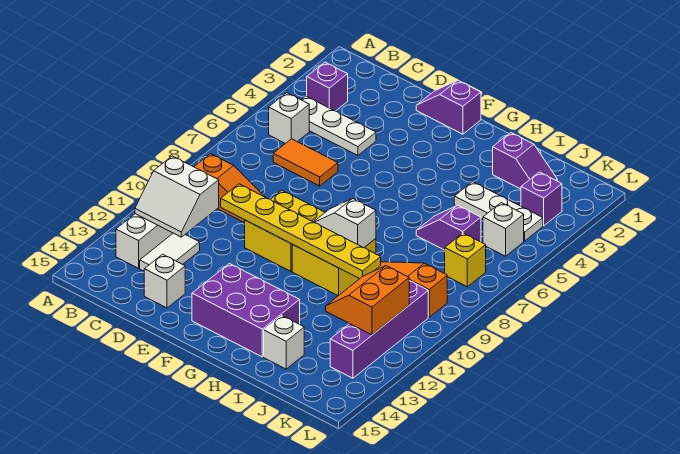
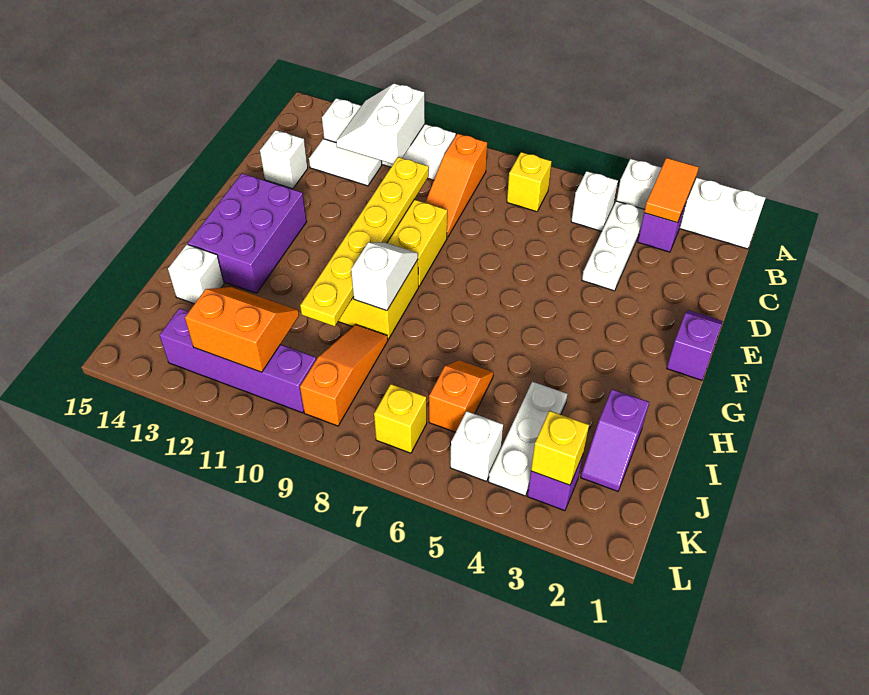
none -> white 1x4 brick [616,159,766,249]
none -> yellow 1x1 brick [507,152,552,212]
orange 1x2 tile [273,139,338,186] -> orange 1x2 tile moved to [644,158,699,223]
purple 1x2 slope [416,205,481,250] -> orange 1x2 slope [429,360,493,432]
none -> yellow 1x1 brick [531,411,589,485]

